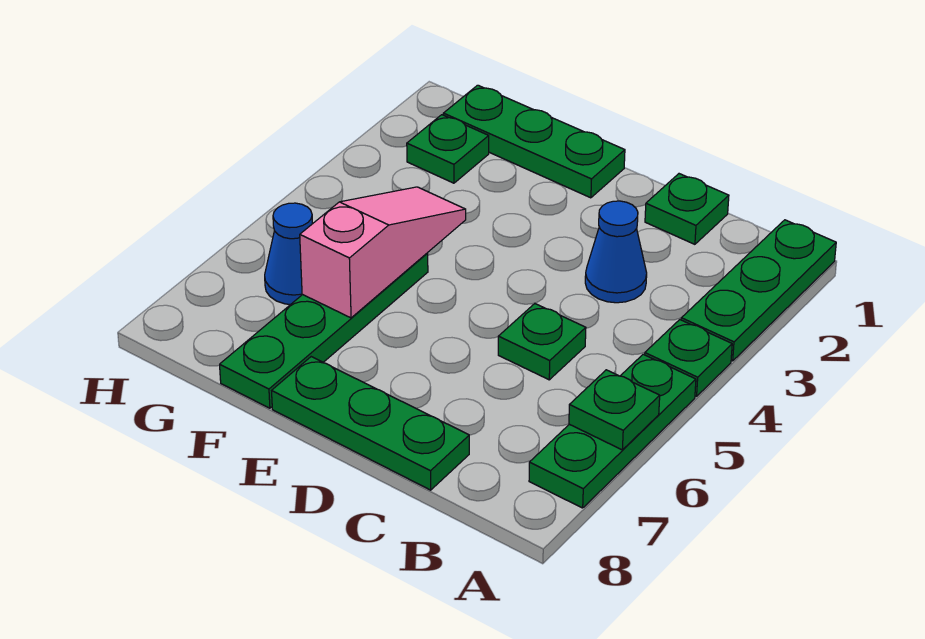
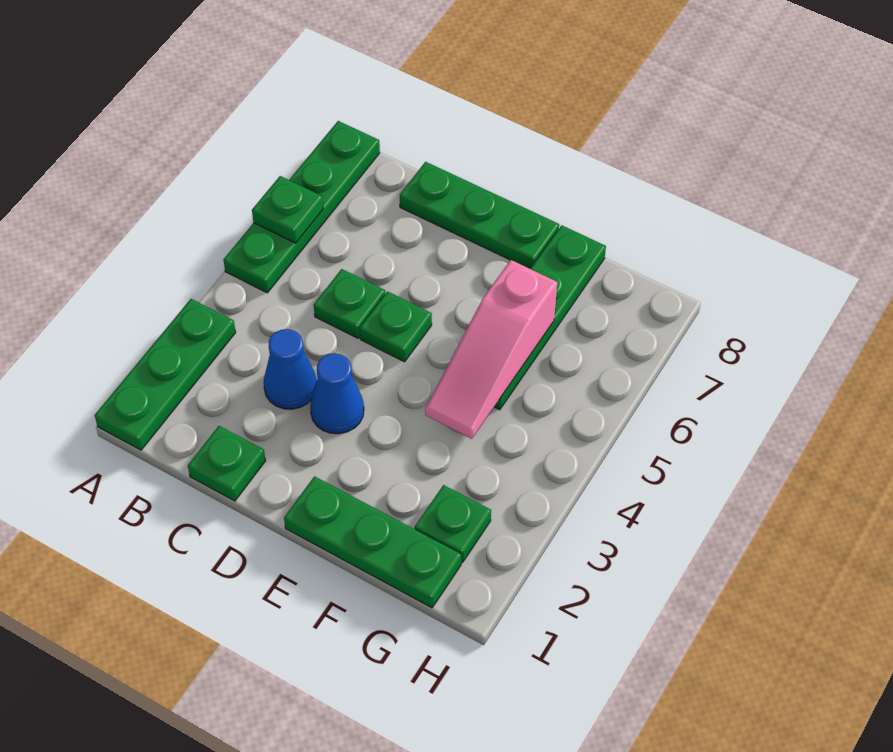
green 1x1 plate [645,320,732,396] -> green 1x1 plate moved to [360,292,432,362]
green 1x3 plate [529,354,696,508] -> green 1x4 plate [224,121,380,293]
blue 1x1 cone [265,203,312,305] -> blue 1x1 cone moved to [310,354,364,434]

